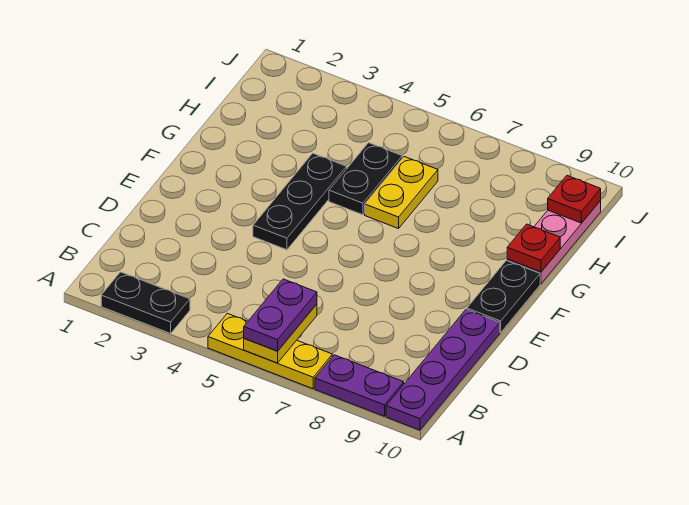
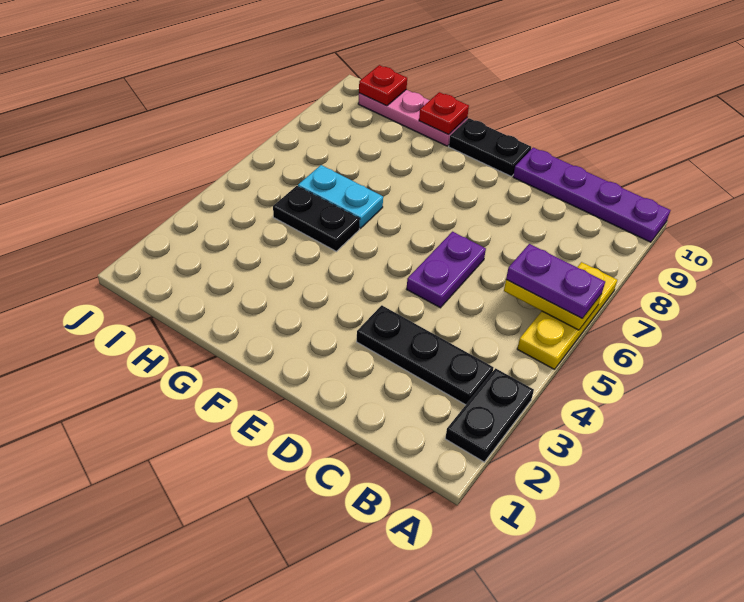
purple 1x2 plate [315,355,404,416] -> purple 1x2 plate moved to [407,232,486,308]
black 1x3 plate [253,153,347,250] -> black 1x3 plate moved to [357,305,493,405]
yellow 1x2 plate [365,157,438,229] -> cyan 1x2 plate [298,165,383,228]

